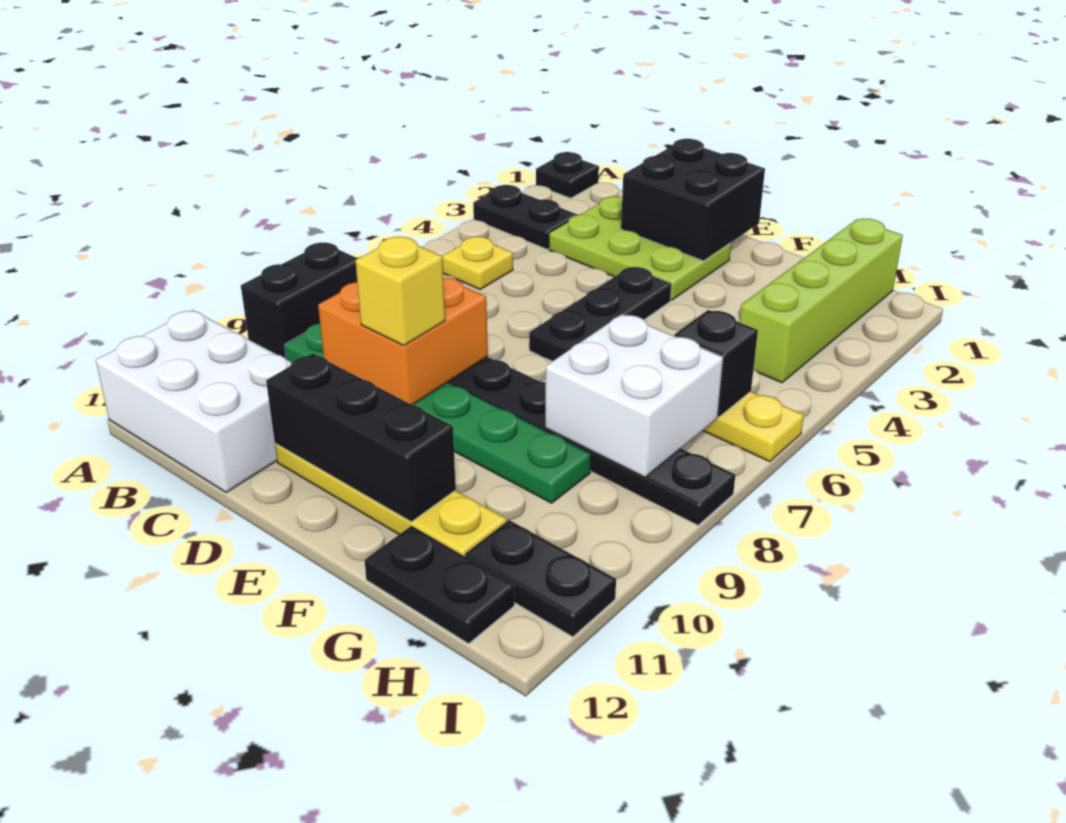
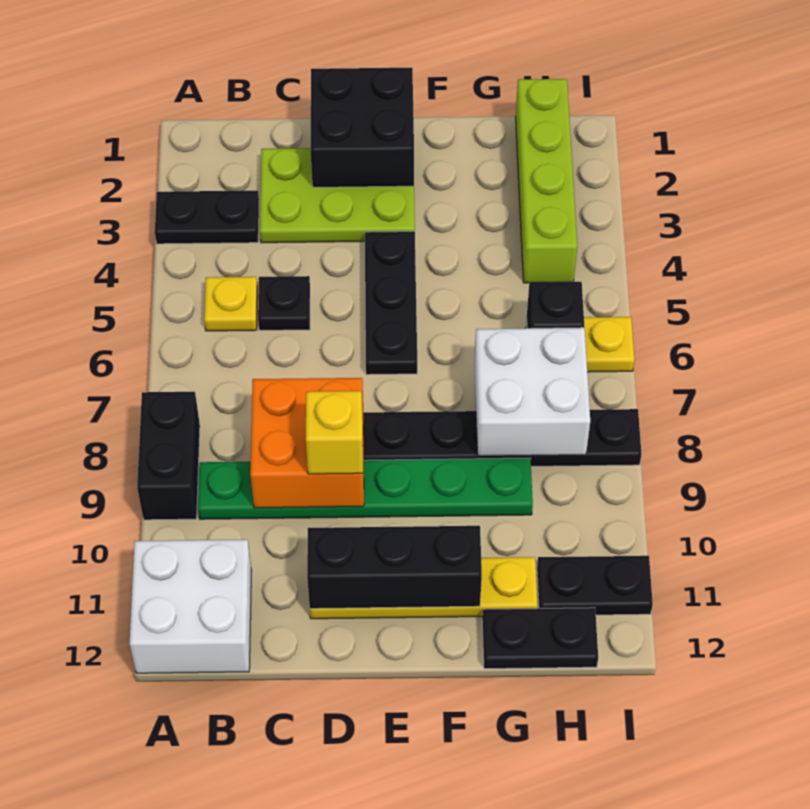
black 1x1 plate [536,152,599,198] -> black 1x1 plate moved to [258,276,310,330]
white 2x3 brick [96,310,292,493] -> white 2x2 brick [130,540,251,673]

